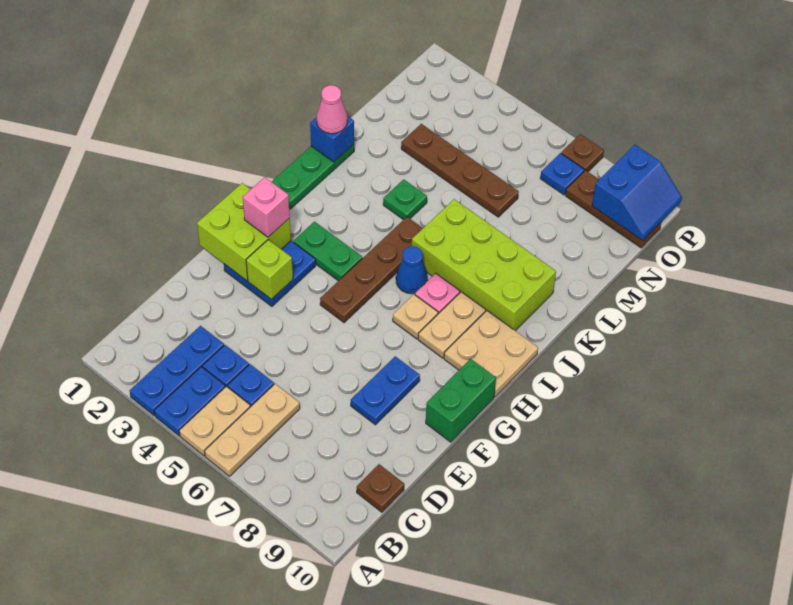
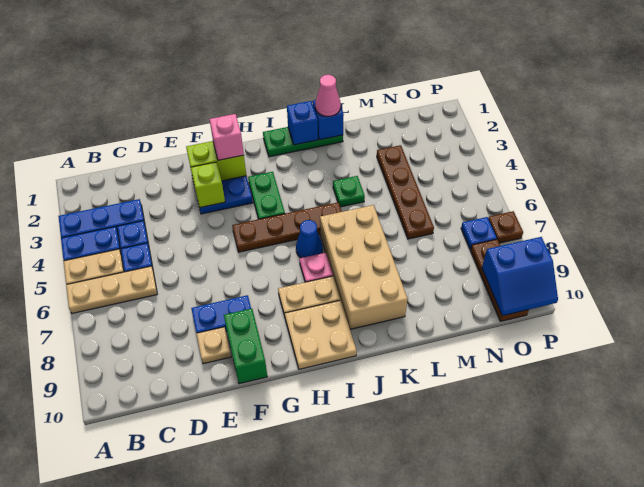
brown 1x1 plate [357,464,404,512] -> none
lime 2x2 brick [197,183,291,281] -> lime 1x2 brick [186,141,246,181]
green 1x2 brick [426,359,496,442] -> green 1x2 brick turned to [224,309,267,384]
tan 1x1 plate [393,294,438,339] -> tan 1x1 plate moved to [196,327,231,364]
none -> blue 1x1 brick [287,101,318,145]
lime 2x4 brick [412,199,556,331] -> tan 2x4 brick [320,205,408,329]

